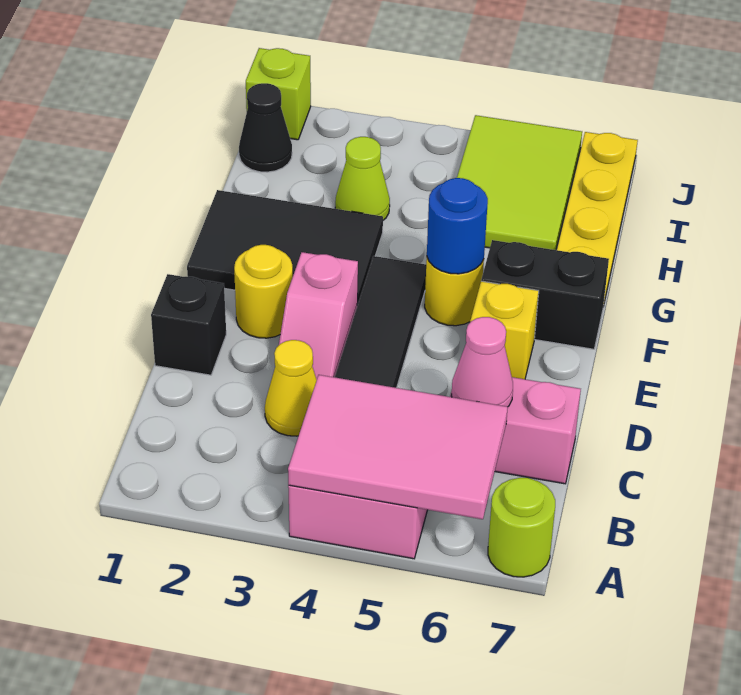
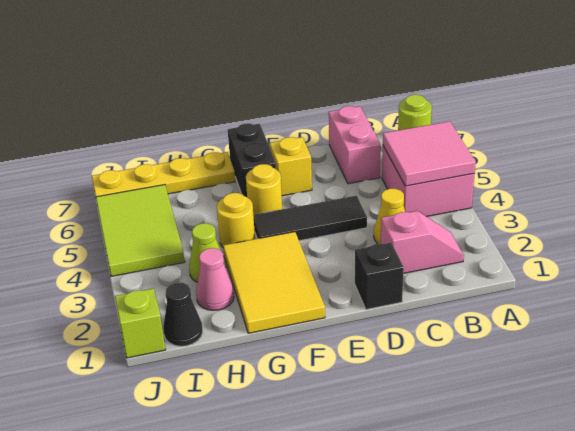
pink 2x3 tile [288,375,508,519] -> pink 2x2 tile [383,121,476,186]
pink 1x1 cone [452,317,513,407] -> pink 1x1 cone moved to [196,248,234,310]
pink 1x2 slope [279,252,358,380] -> pink 1x2 slope moved to [381,211,464,273]
yellow 1x1 round brick [234,245,293,338] -> yellow 1x1 round brick moved to [217,193,255,247]
black 2x3 tile [187,190,383,305] -> yellow 2x3 tile [223,232,325,333]
blue 1x1 round brick [427,178,488,274] -> none
lime 2x3 tile [457,115,582,250] -> lime 2x3 tile turned to [96,185,185,276]

